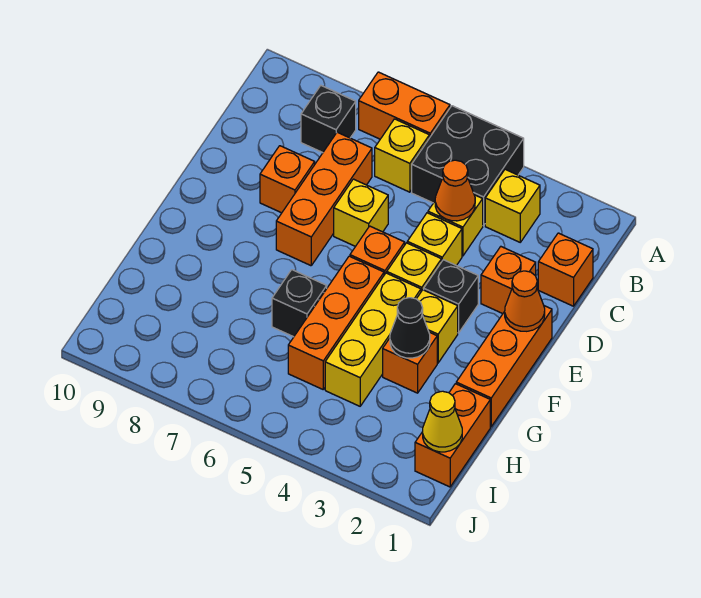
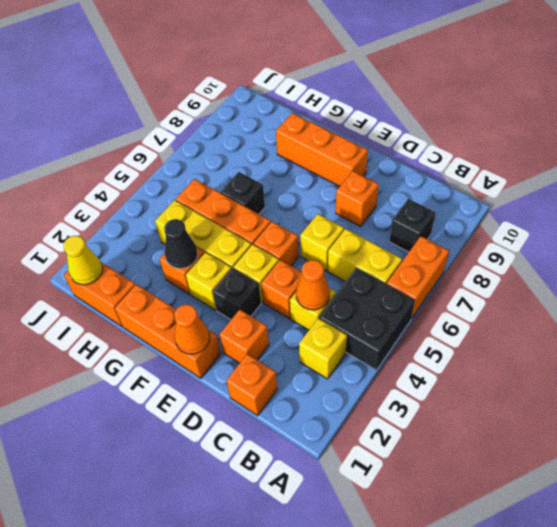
yellow 1x1 brick [375,119,429,192] -> yellow 1x2 brick [328,229,402,284]
orange 1x3 brick [276,132,372,266] -> orange 1x3 brick moved to [276,113,368,186]
yellow 1x1 brick [407,213,462,265] -> orange 1x1 brick [261,260,302,318]

